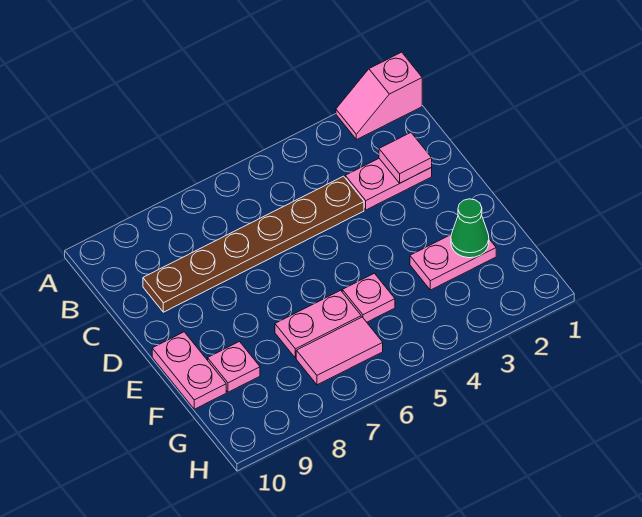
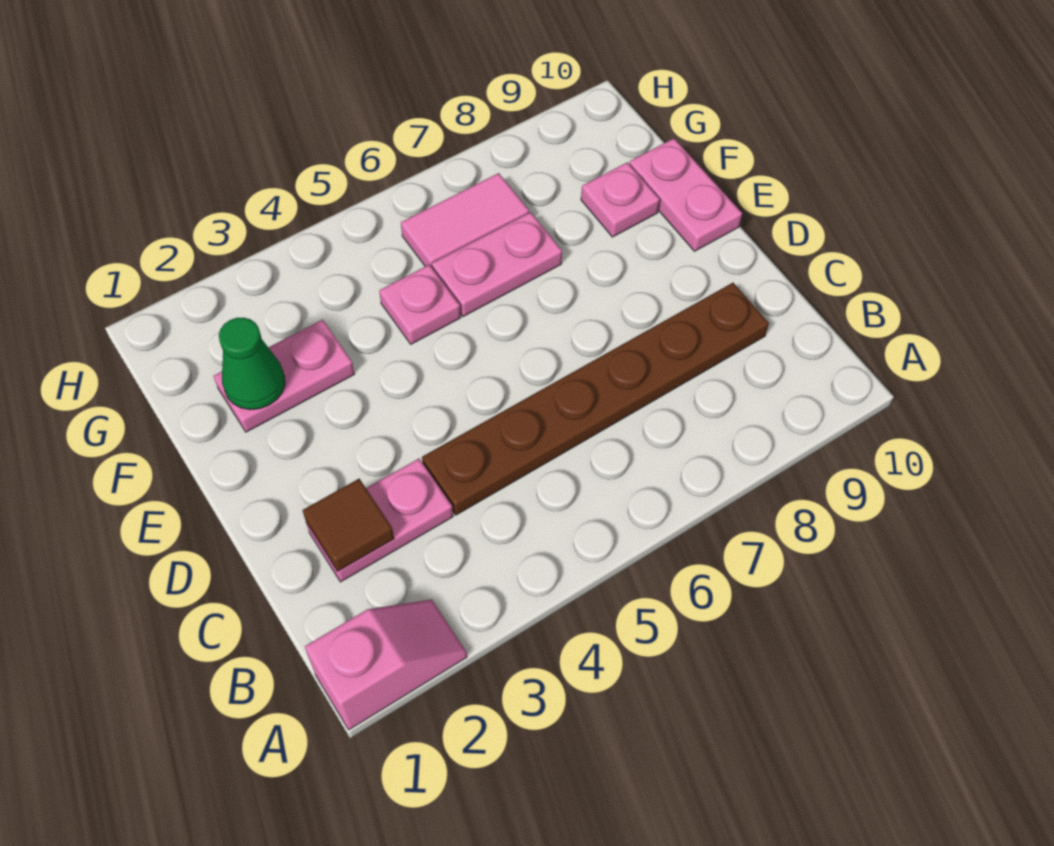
pink 1x1 tile [379,133,432,183] -> brown 1x1 tile [302,479,394,571]

